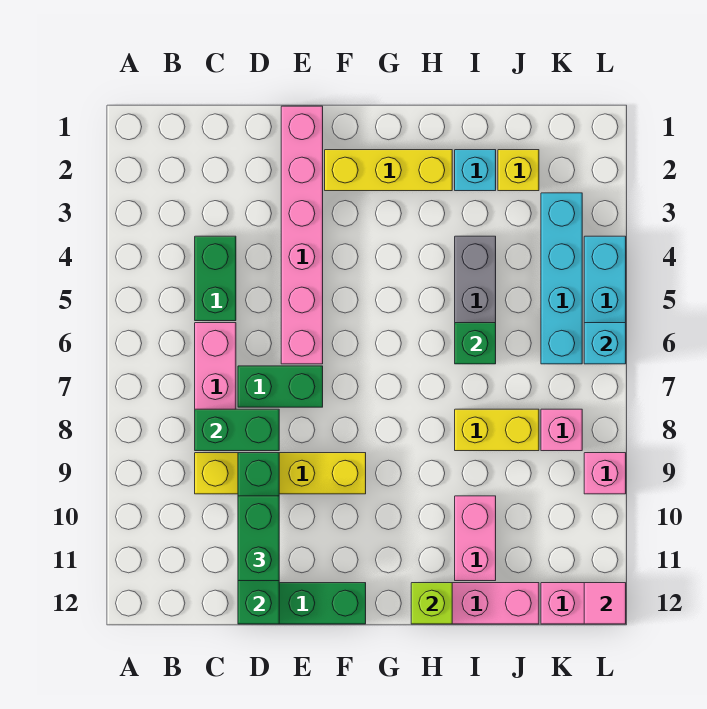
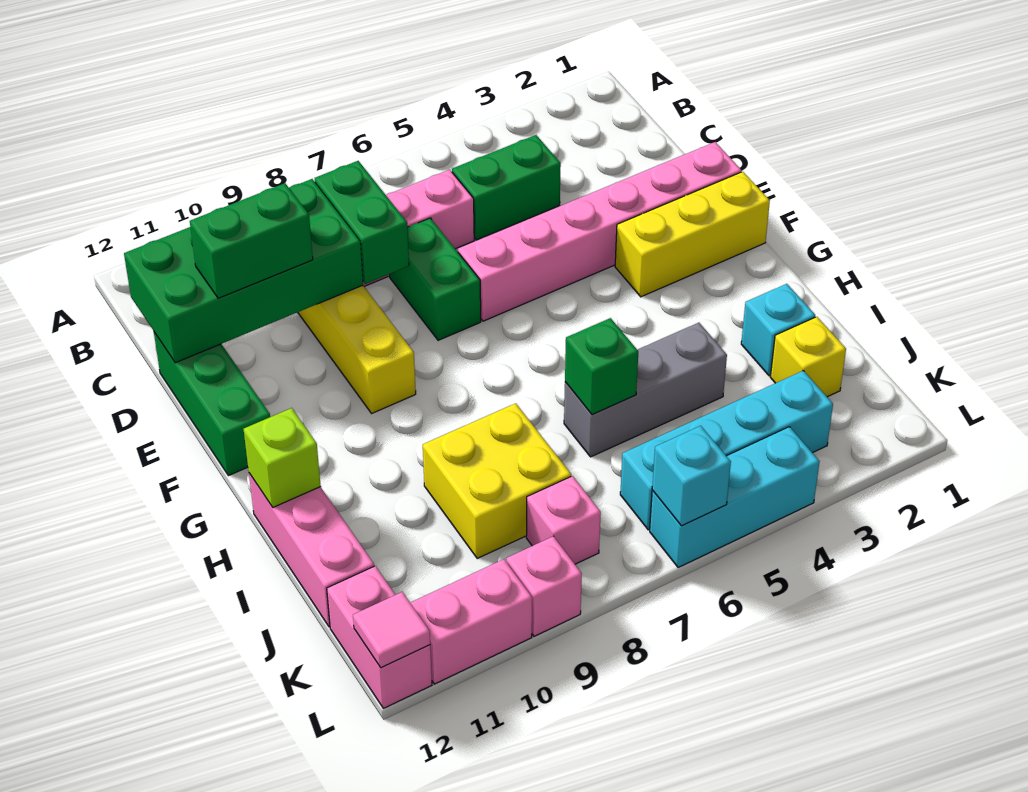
green 1x4 brick [238,453,279,624] -> green 2x4 brick [124,179,363,363]
yellow 1x3 brick [325,150,452,191] -> yellow 1x3 brick turned to [615,172,770,297]
yellow 1x2 brick [455,409,539,451] -> yellow 2x2 brick [423,403,571,558]
pink 1x2 brick [455,496,496,581] -> pink 1x2 brick moved to [410,559,532,684]

